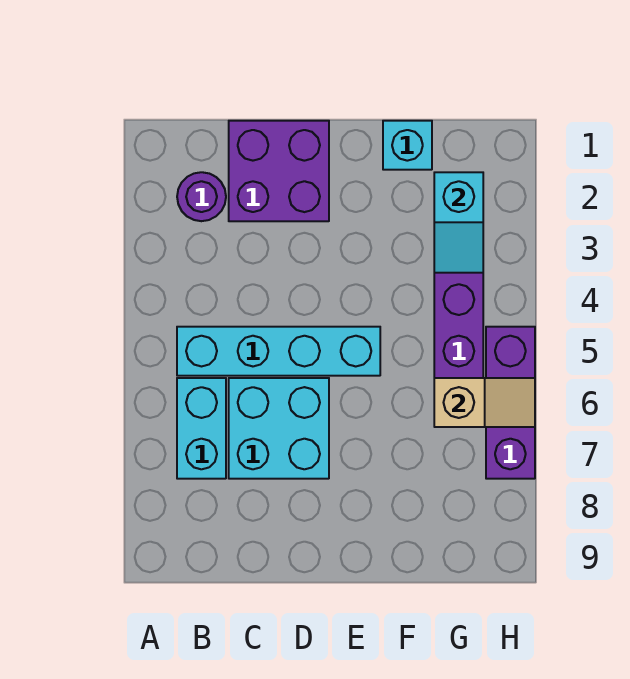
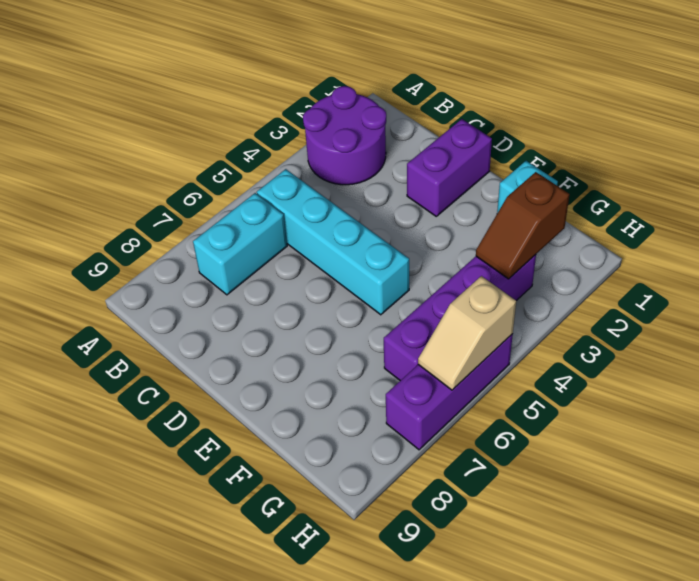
purple 1x1 round brick [177,172,226,221] -> purple 2x2 round brick [303,86,386,185]
purple 2x2 brick [229,121,329,221] -> purple 1x2 brick [407,119,492,216]
cyan 2x2 brick [229,378,329,479] -> none
cyan 1x2 slope [434,172,483,273] -> brown 1x2 slope [476,172,570,279]
tan 1x2 slope [434,378,535,427] -> tan 1x2 slope turned to [418,276,516,390]

